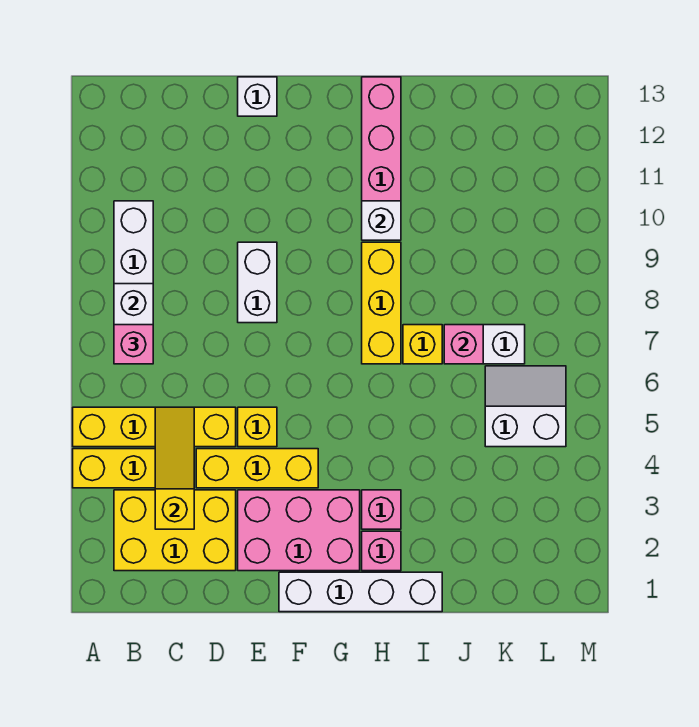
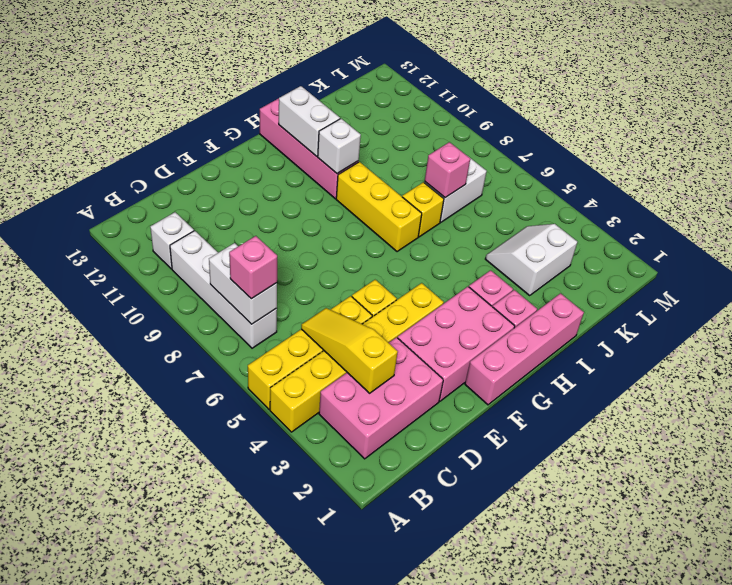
yellow 2x3 brick [114,490,236,571] -> pink 2x3 brick [319,337,443,459]
white 1x2 brick [238,242,277,323] -> white 1x2 brick moved to [279,86,340,156]
white 1x1 brick [238,77,277,116] -> white 1x1 brick moved to [150,212,194,269]
white 1x4 brick [279,572,442,612] -> pink 1x4 brick [465,293,584,405]
white 2x2 slope [485,366,566,447] -> white 2x2 slope moved to [486,224,577,295]

